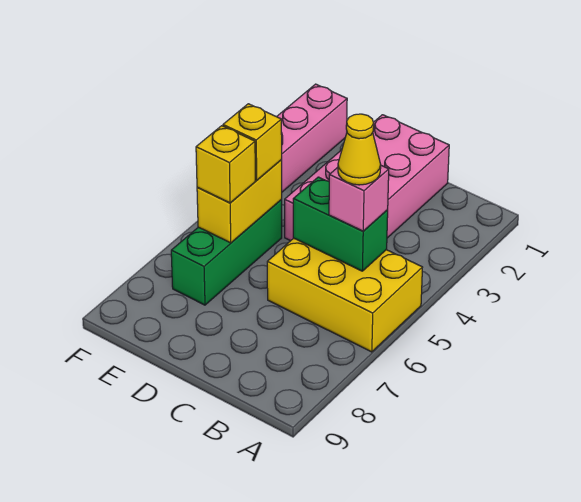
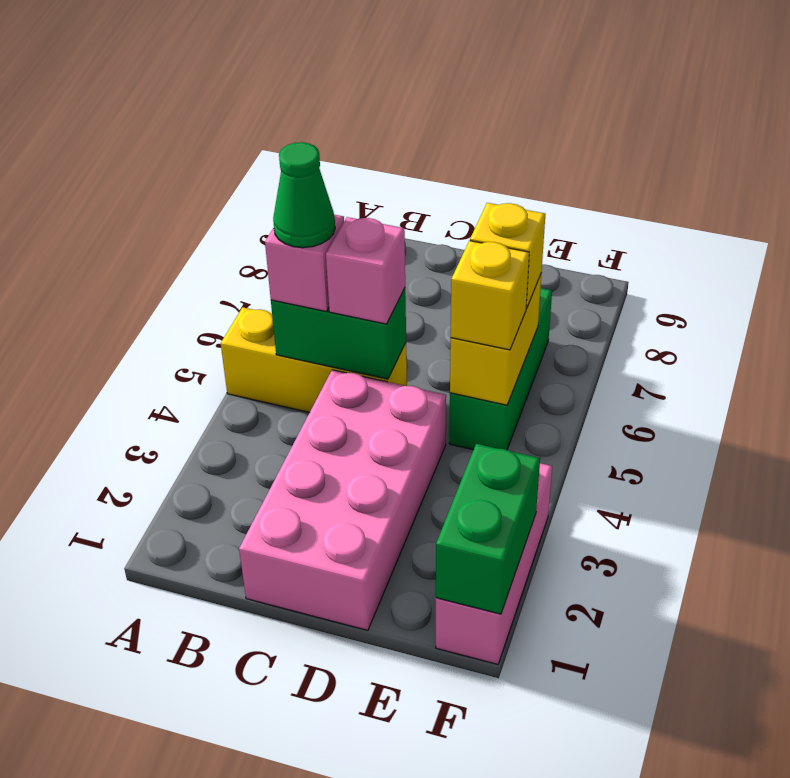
yellow 2x3 brick [267,238,423,352] -> yellow 1x3 brick [221,307,407,413]
yellow 1x1 cone [338,114,381,185] -> green 1x1 cone [273,142,335,248]
none -> pink 1x1 brick [326,217,405,324]
none -> green 1x2 brick [436,444,540,614]

